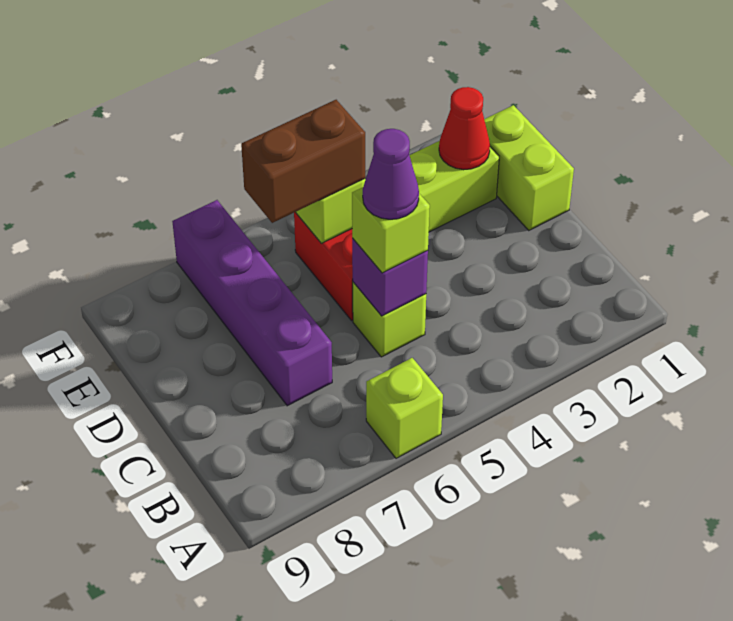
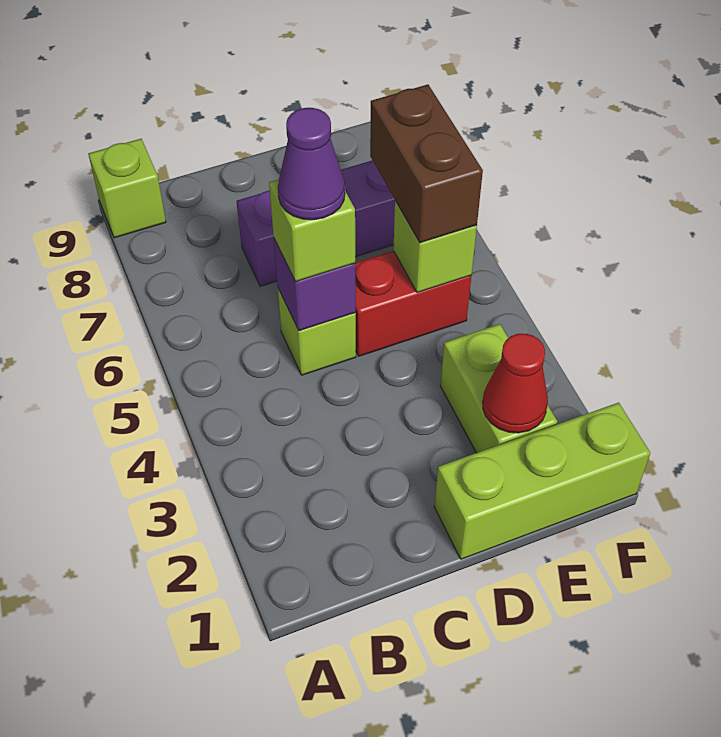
lime 1x1 brick [366,358,443,458] -> lime 1x1 brick moved to [88,139,166,238]
lime 1x2 brick [484,105,574,230] -> lime 1x3 brick [434,403,650,559]

